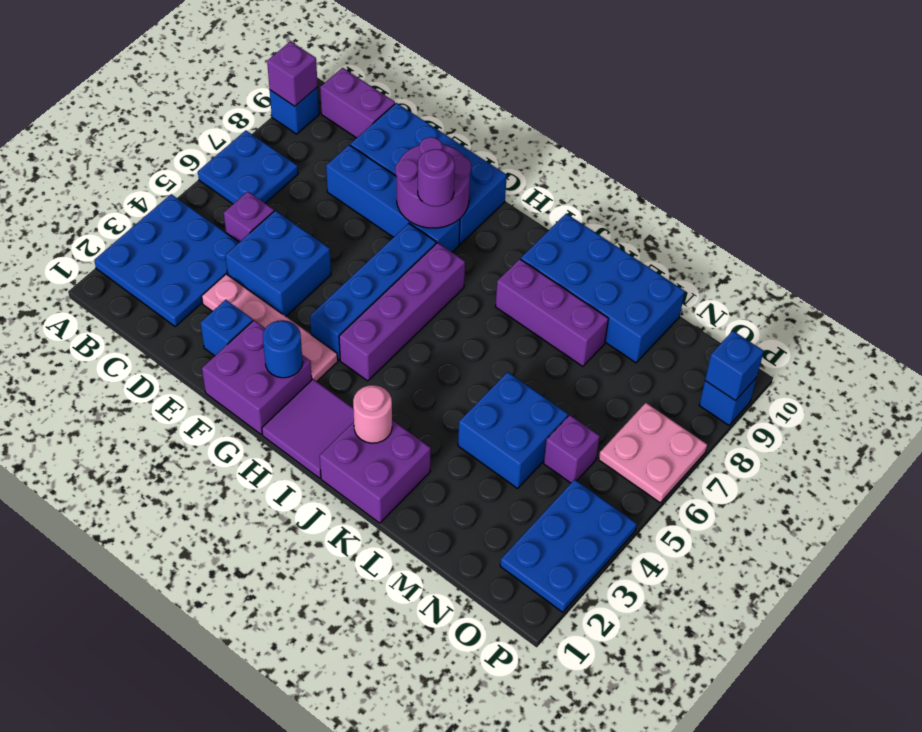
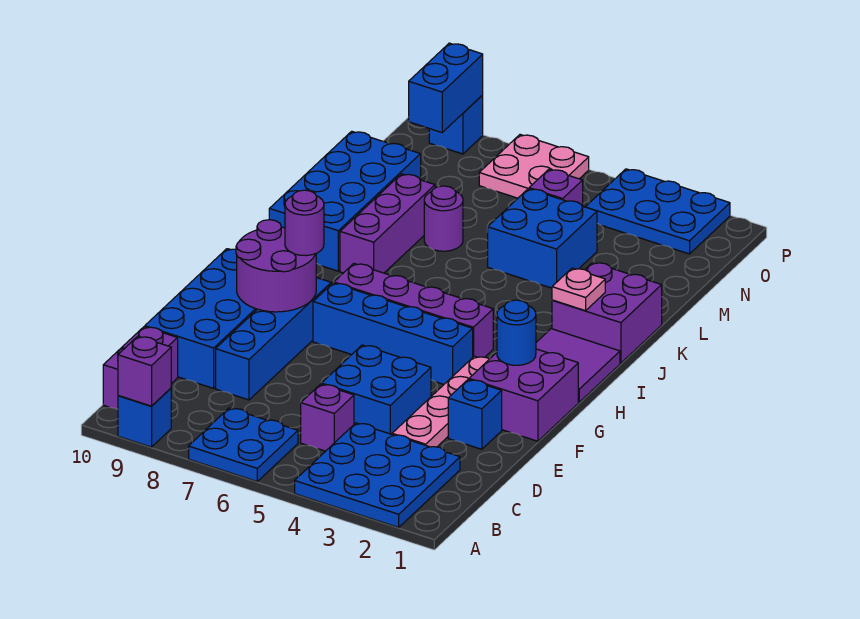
pink 1x1 round brick [353,385,392,443] -> pink 1x1 plate [552,268,605,311]
none -> purple 1x1 round brick [424,186,463,251]
blue 1x1 brick [705,331,764,401] -> blue 1x2 brick [409,43,483,132]

